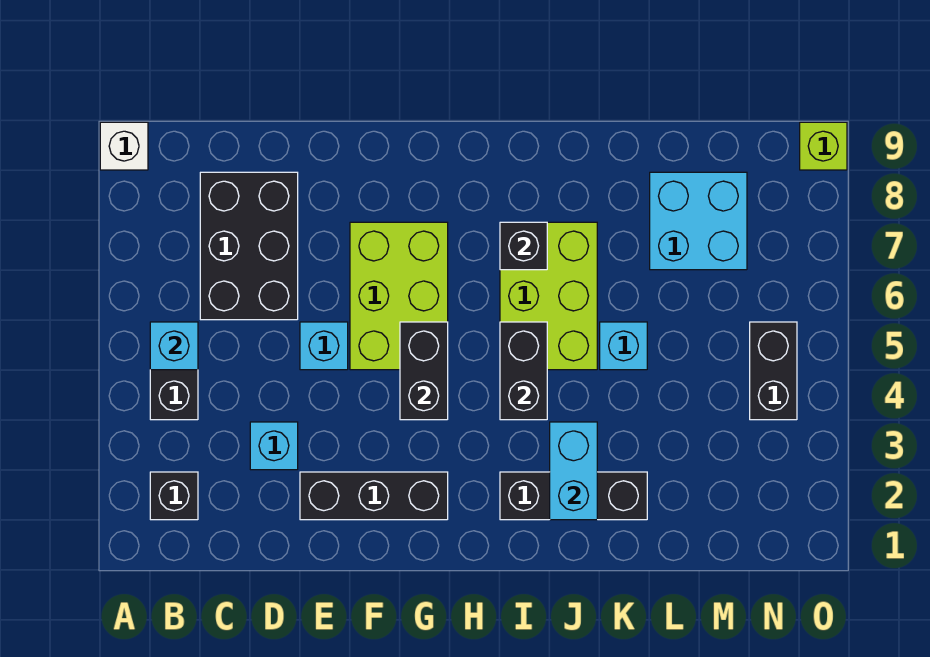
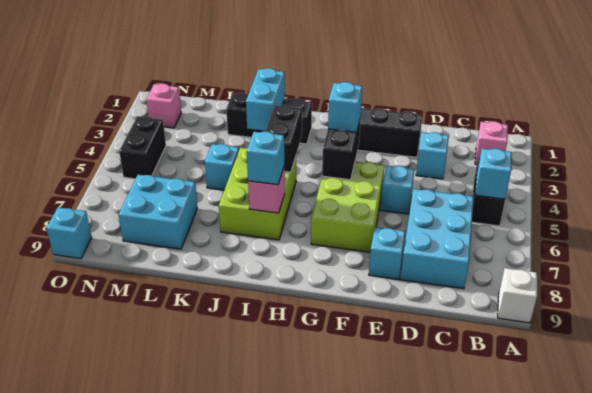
black 1x1 brick [150,472,198,520] -> pink 1x1 brick [475,121,508,165]
black 2x3 brick [200,172,298,320] -> cyan 2x3 brick [401,189,474,289]
none -> cyan 1x1 brick [369,227,405,280]
none -> cyan 1x1 brick [328,82,362,132]
black 1x1 brick [500,222,547,270] -> pink 1x1 brick [248,168,285,213]
none -> cyan 1x1 brick [247,131,284,185]
none -> pink 1x1 brick [146,84,181,128]
lime 1x1 brick [800,122,847,170] -> cyan 1x1 brick [46,207,92,259]

